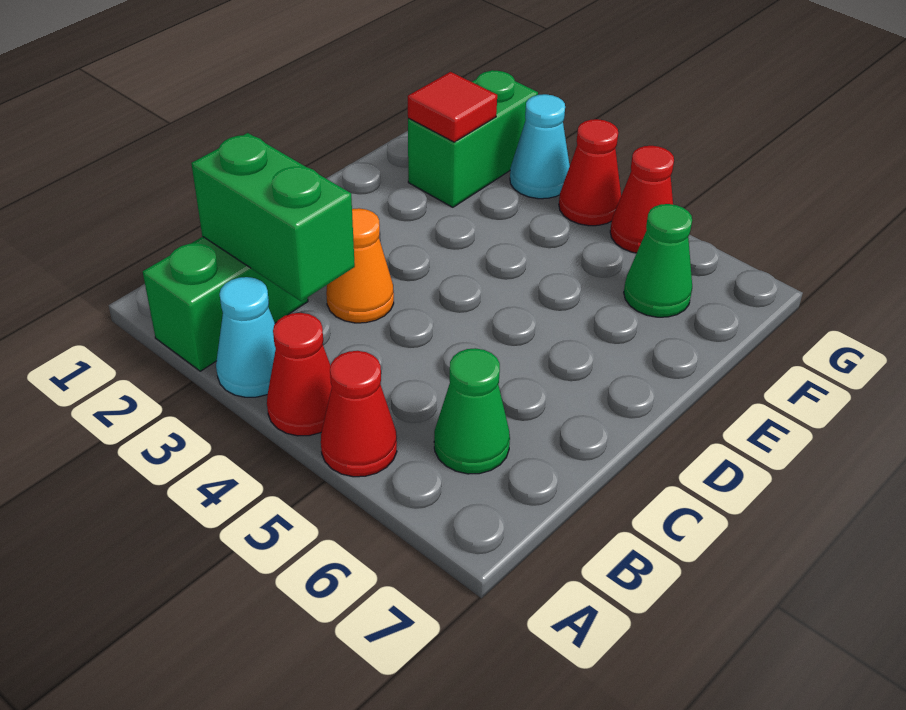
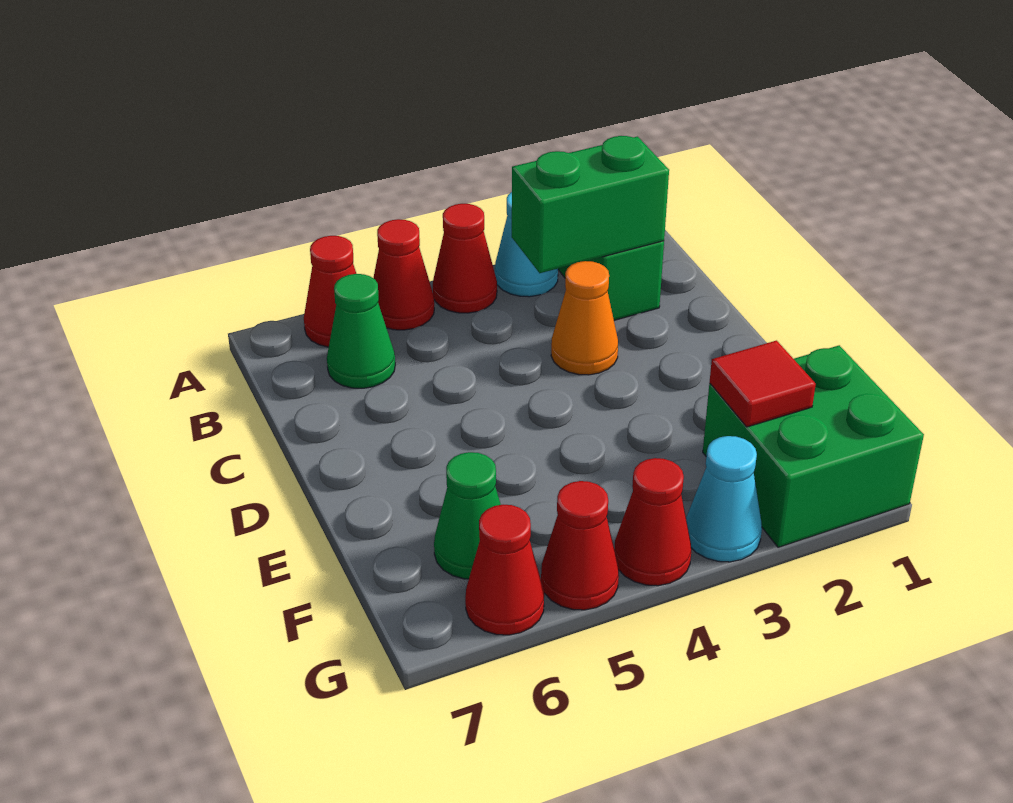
none -> red 1x1 cone [304,236,356,347]
green 1x2 brick [408,70,538,207] -> green 2x2 brick [703,345,924,547]
none -> red 1x1 cone [465,505,544,635]

